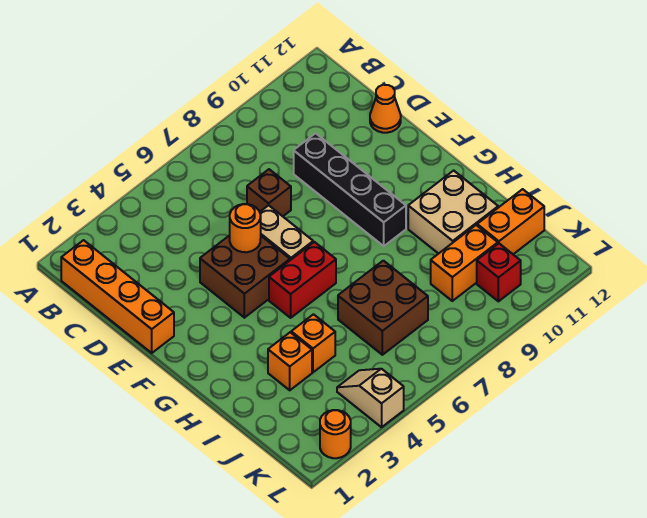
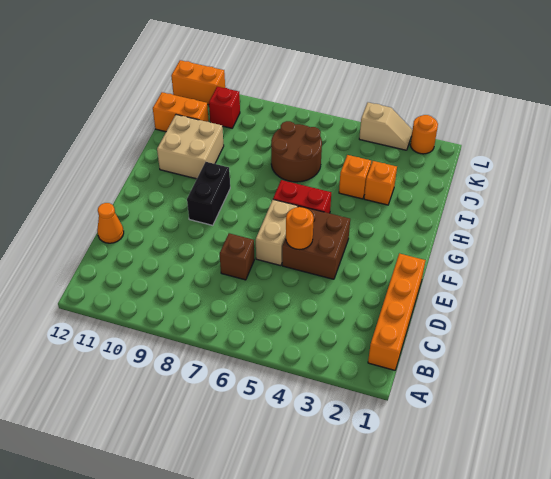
black 1x4 brick [294,133,406,246] -> black 1x2 brick [187,162,230,225]
brown 2x2 brick [338,261,428,355] -> brown 2x2 round brick [271,121,322,182]
orange 1x2 brick [431,225,498,301] -> orange 1x2 brick moved to [171,60,225,105]
tan 1x2 slope [337,369,404,427] -> tan 1x2 slope turned to [359,102,412,150]

